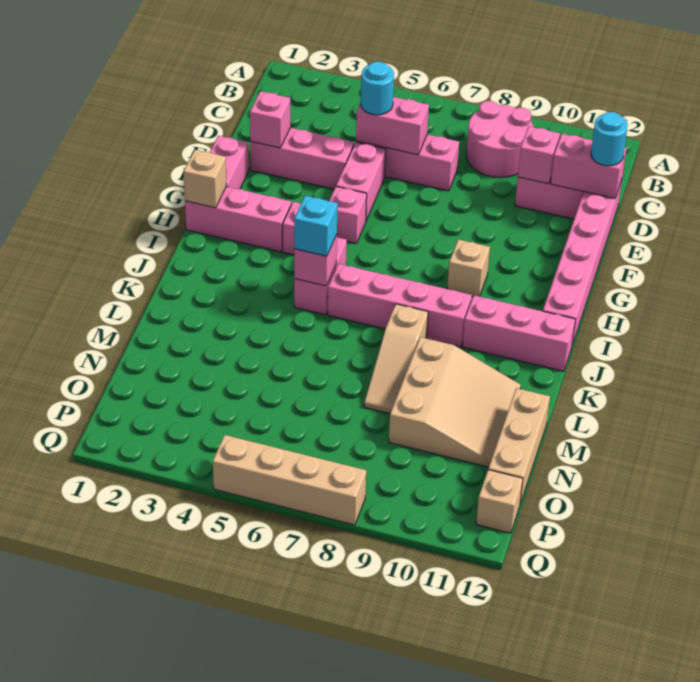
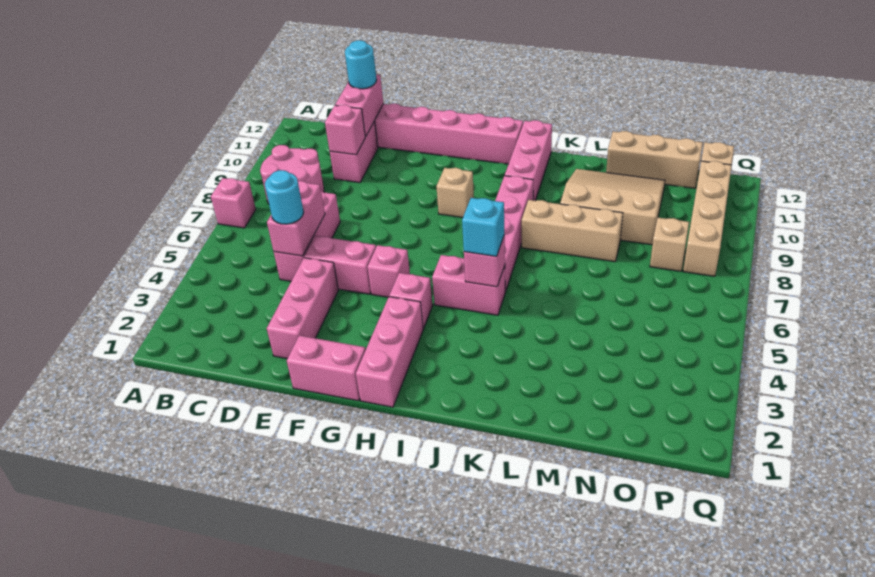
pink 1x1 brick [250,91,291,148] -> pink 1x1 brick moved to [211,178,256,228]
tan 1x1 brick [183,150,226,208] -> tan 1x1 brick moved to [650,218,689,271]
tan 1x3 slope [364,304,428,414] -> tan 1x3 brick [522,200,623,262]
tan 1x4 brick [213,435,366,525] -> tan 1x4 brick moved to [683,161,732,276]

